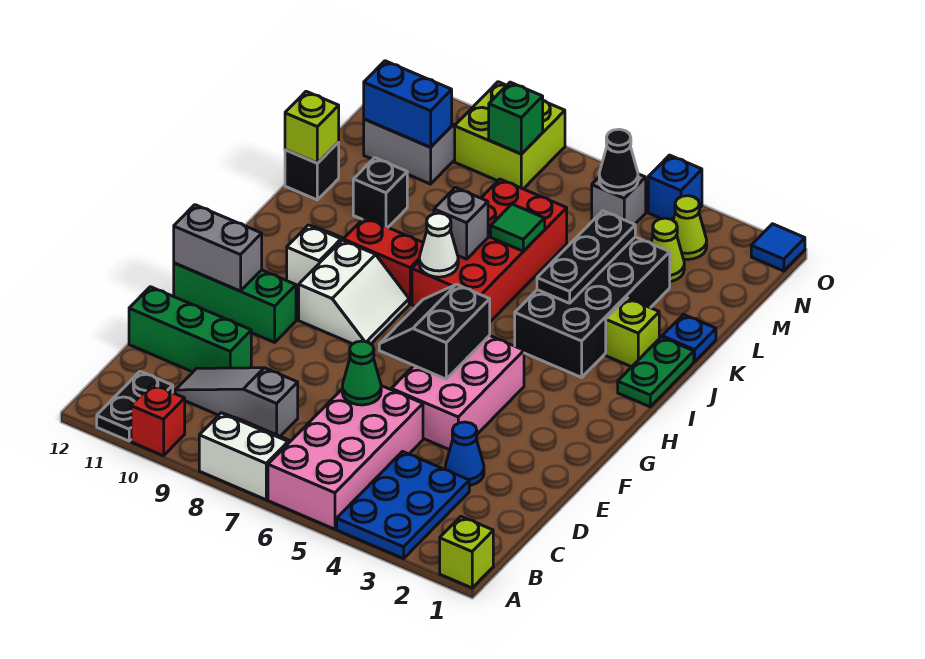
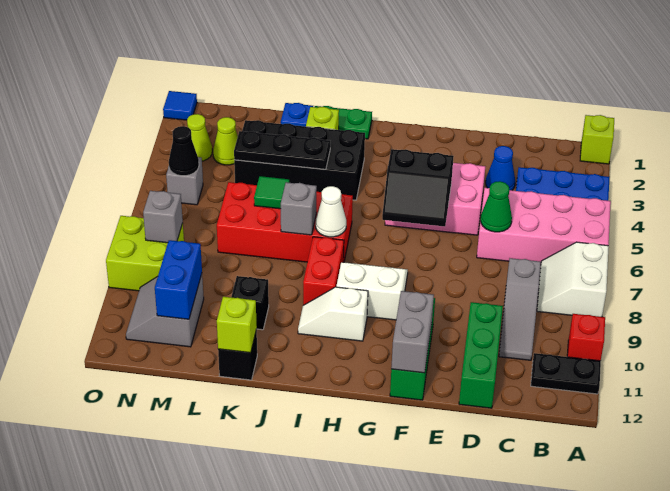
green 1x1 brick [489,82,543,154] -> grey 1x1 brick [143,191,183,243]
blue 1x1 brick [648,155,702,220] -> none

